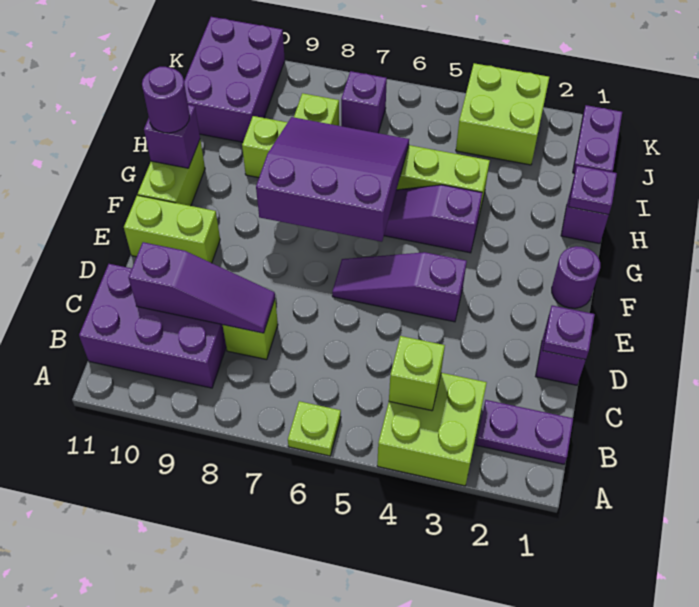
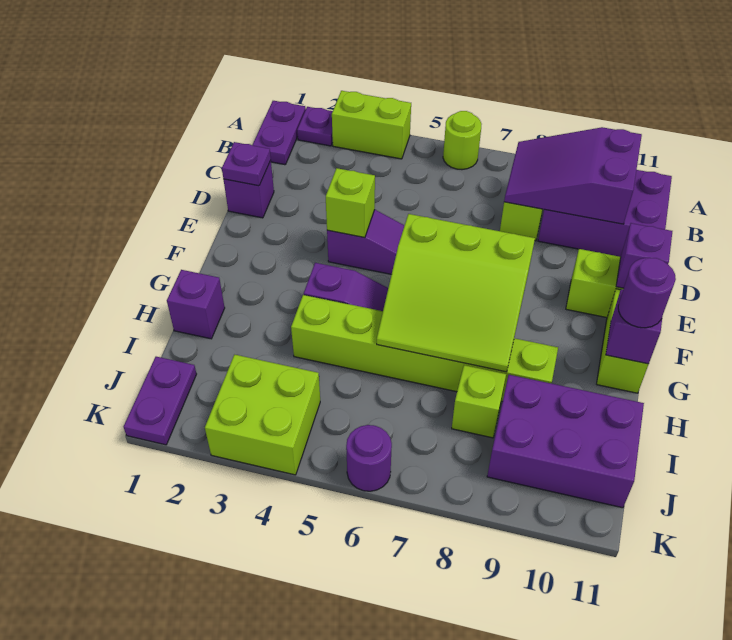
lime 2x2 brick [377,373,487,486] -> lime 1x2 brick [332,91,411,159]
lime 1x1 plate [288,401,341,456] -> lime 1x1 round brick [443,111,482,170]
purple 1x2 plate [476,400,573,464] -> purple 1x2 plate turned to [253,101,306,165]
lime 1x1 brick [389,336,445,411] -> lime 1x1 brick moved to [326,168,375,238]
purple 1x3 slope [129,242,275,333] -> purple 2x3 slope [504,127,642,224]
purple 1x1 round brick [552,246,600,308] -> purple 1x1 round brick moved to [346,425,392,491]
purple 3x3 slope [256,117,409,242] -> lime 3x3 slope [377,214,535,372]
purple 1x1 plate [569,166,617,215] -> purple 1x1 plate moved to [297,107,333,146]
purple 2x3 brick [184,17,285,142] -> purple 2x3 brick turned to [487,375,644,508]
purple 1x1 brick [341,71,387,133] -> purple 1x1 brick moved to [616,223,672,288]

